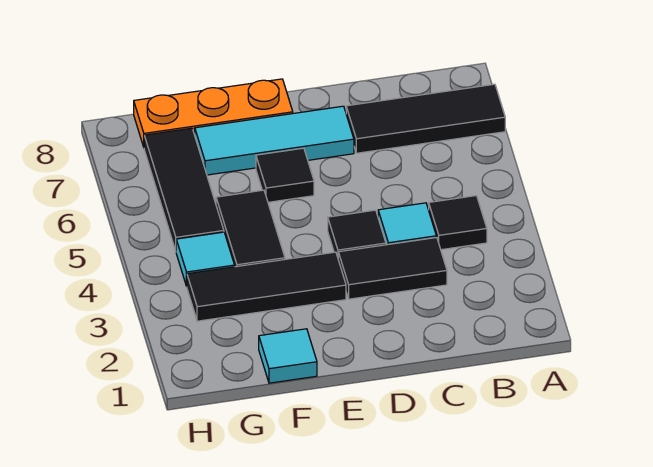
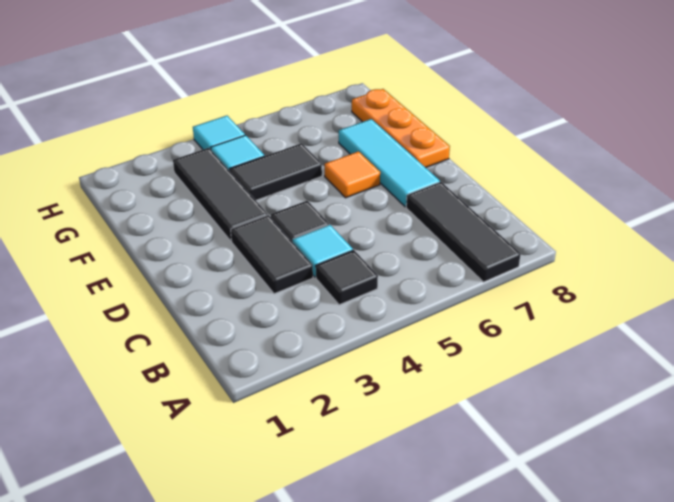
black 1x1 tile [256,148,314,202] -> orange 1x1 tile [325,152,380,198]
cyan 1x1 tile [259,329,317,383] -> cyan 1x1 tile moved to [193,116,245,149]
black 1x3 tile [144,128,224,251] -> none

